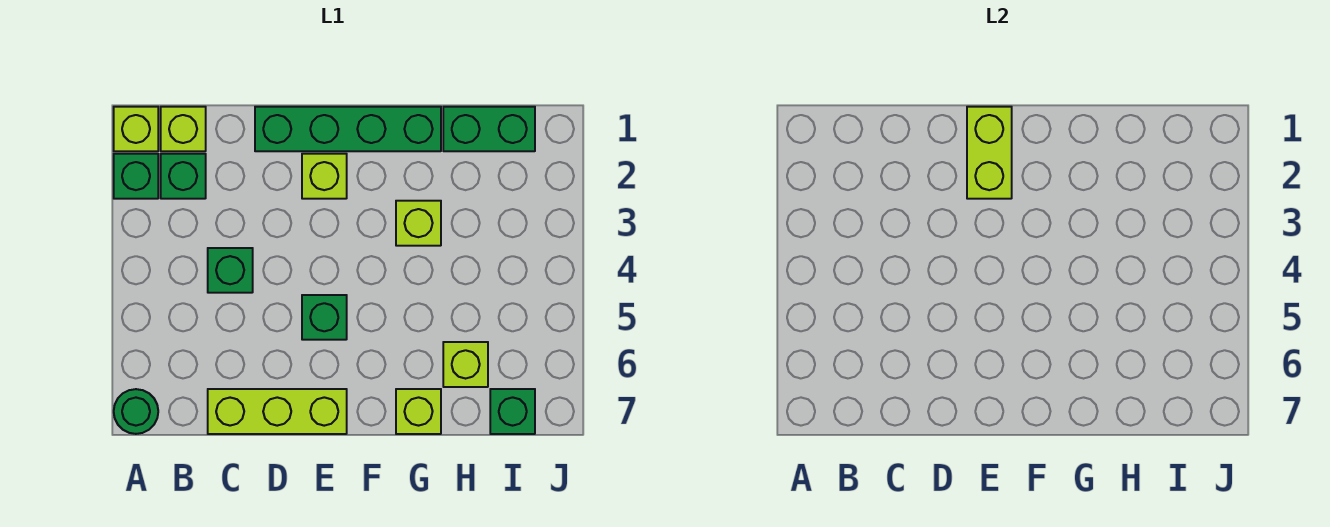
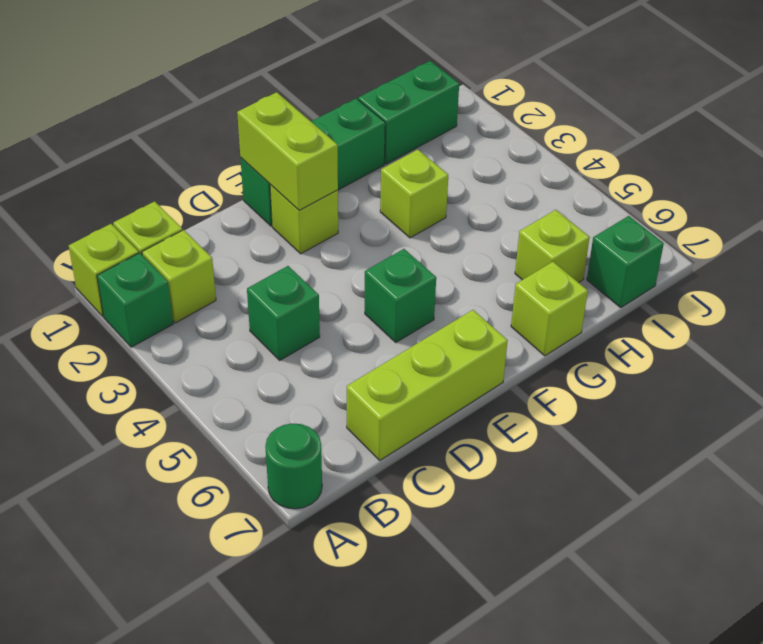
green 1x1 brick [161,154,206,199] -> lime 1x1 brick [142,230,216,323]
green 1x4 brick [255,107,441,151] -> green 1x3 brick [240,98,385,226]

